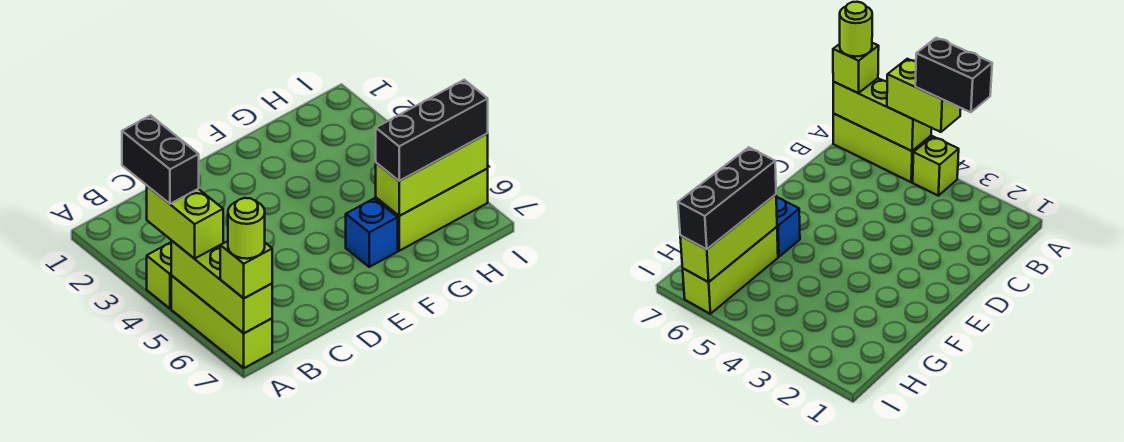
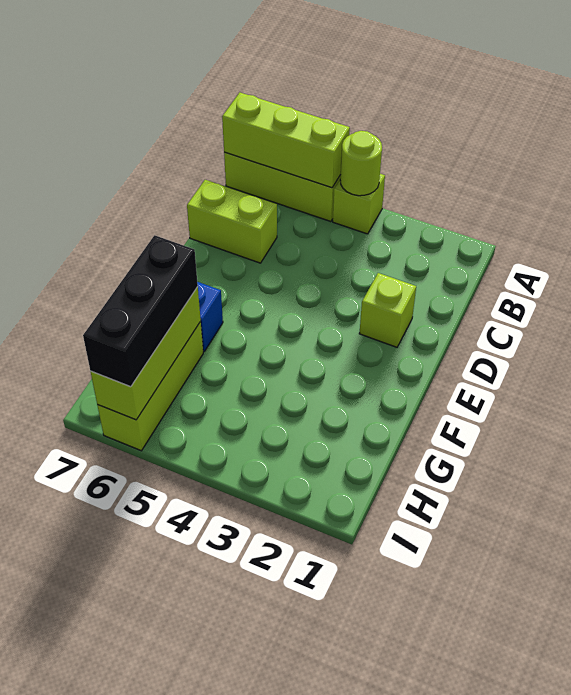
black 1x2 brick [122,116,199,204] -> none
lime 1x2 brick [147,186,223,259] -> lime 1x2 brick moved to [187,180,277,263]
lime 1x1 brick [220,241,272,298] -> lime 1x1 brick moved to [359,273,416,347]
lime 1x1 round brick [228,198,265,259] -> lime 1x1 round brick moved to [340,131,382,196]

